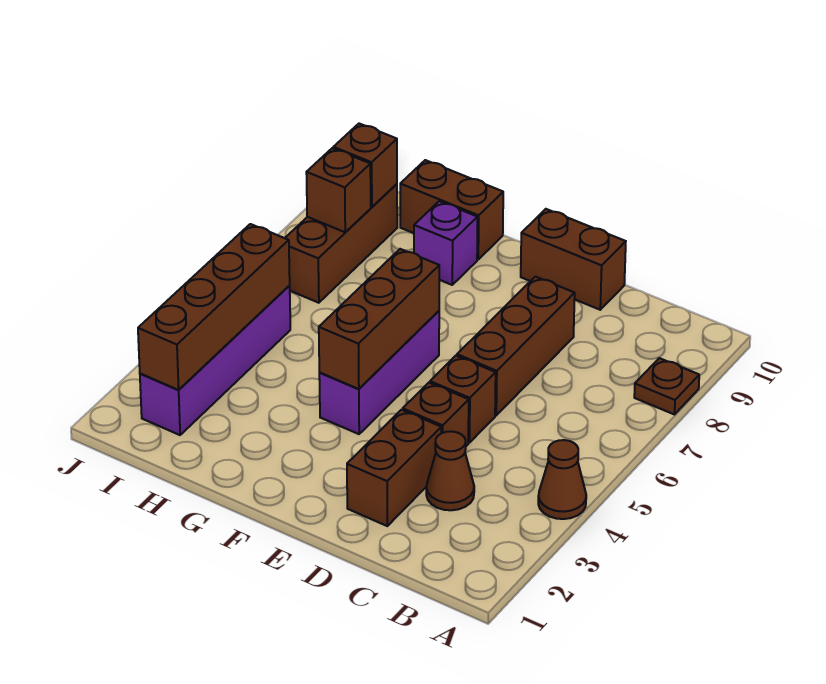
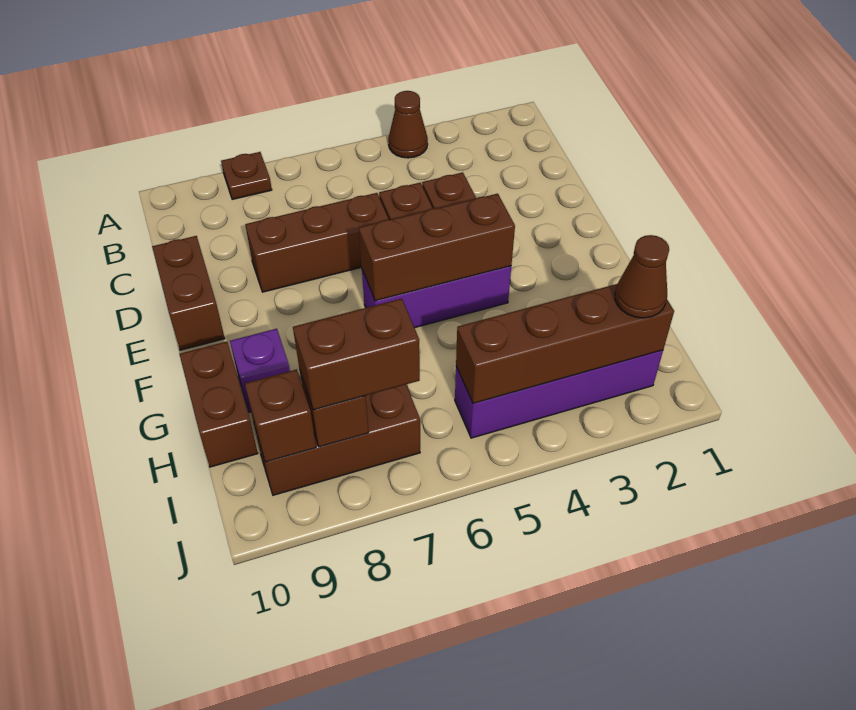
brown 1x1 cone [426,431,474,510] -> brown 1x1 cone moved to [615,235,669,318]
brown 1x2 brick [347,410,441,526] -> brown 1x2 brick moved to [293,299,420,410]

